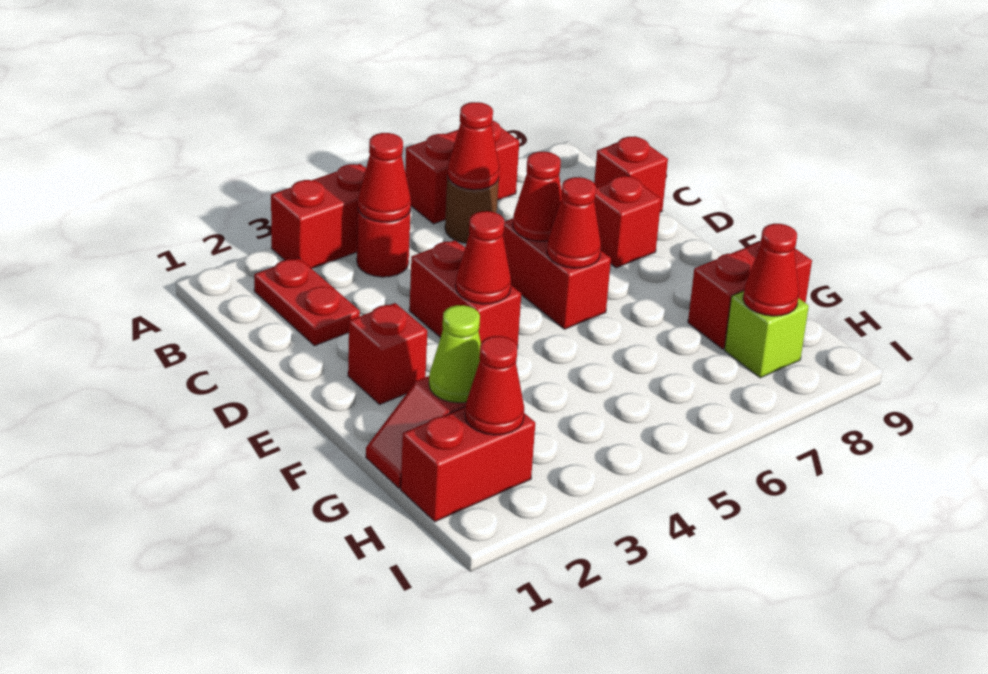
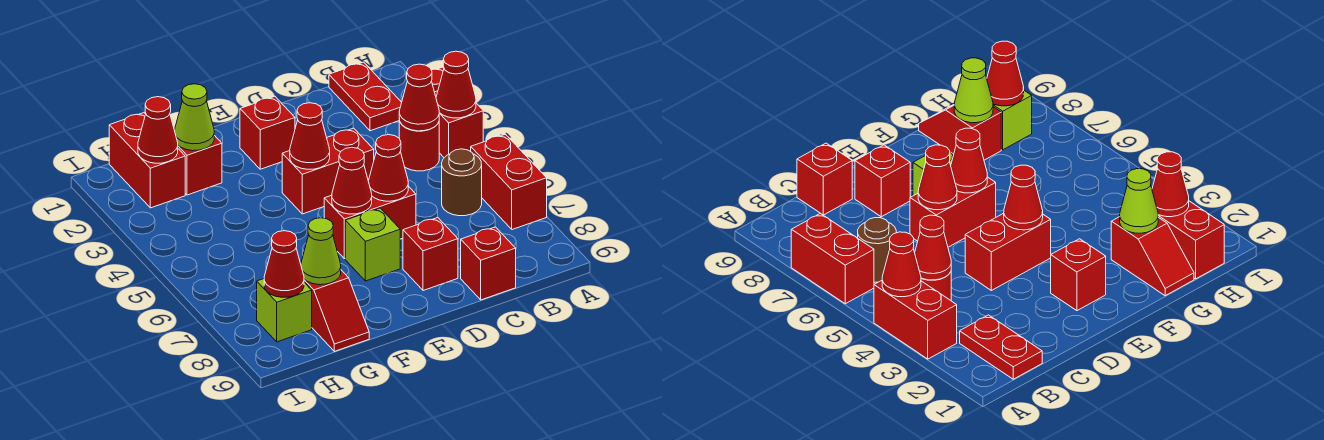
red 1x2 plate [254,258,360,346] -> red 1x2 plate turned to [329,62,402,131]
red 1x1 cone [447,102,499,190] -> red 1x1 cone moved to [436,51,476,118]
none -> lime 1x1 brick [345,208,400,281]
red 1x2 brick [688,241,812,349] -> red 1x2 slope [304,270,369,351]
none -> lime 1x1 cone [301,218,341,285]

